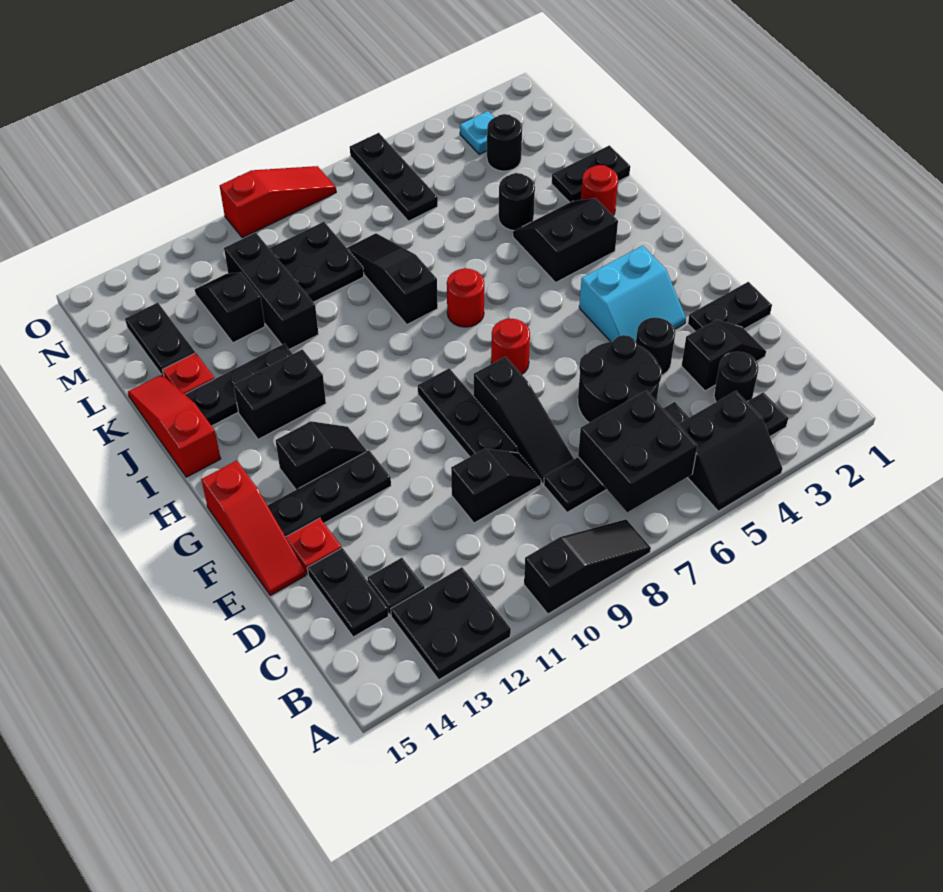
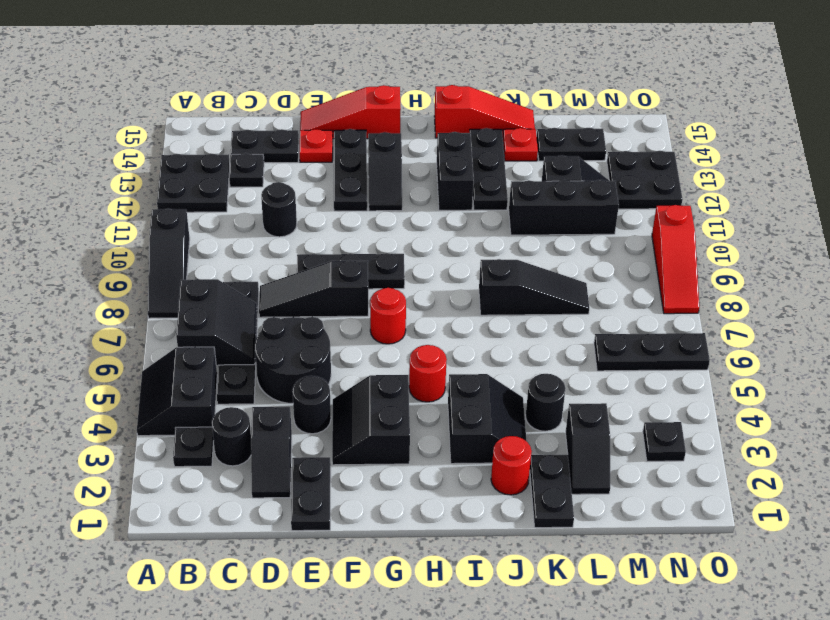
black 2x2 brick [578,391,697,512] -> black 2x2 slope [176,279,257,365]
black 1x2 slope [451,448,541,523] -> black 1x2 slope moved to [566,403,610,494]
cyan 2x2 slope [579,246,686,342] -> black 2x2 slope [332,375,410,465]
red 1x1 round brick [447,268,484,327] -> red 1x1 round brick moved to [409,345,447,402]
black 2x2 plate [269,222,364,302] -> black 2x2 plate moved to [607,151,682,209]
black 1x1 round brick [487,114,522,171] -> black 1x1 round brick moved to [261,182,297,237]
cyan 1x1 plate [460,111,494,154] -> black 1x1 plate [643,422,686,461]

